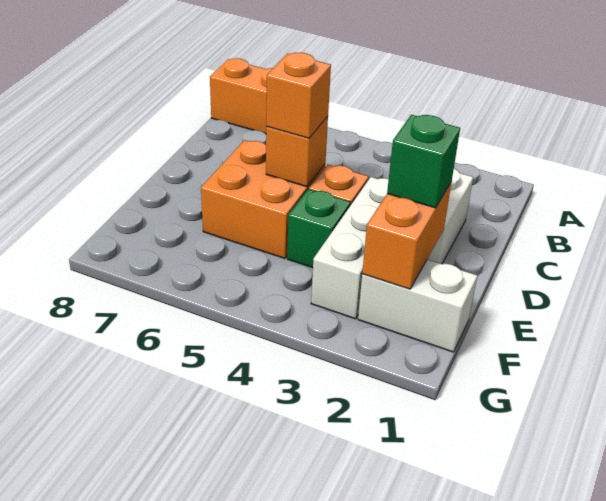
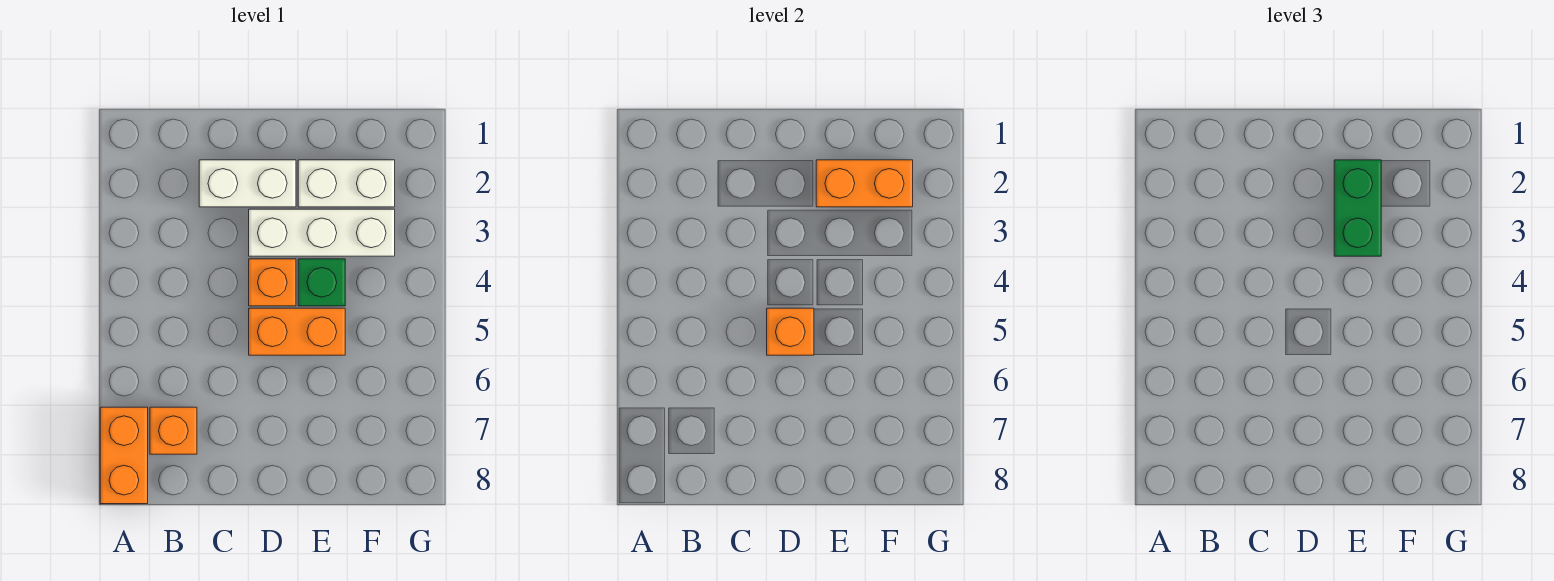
orange 2x2 brick [201,140,325,258] -> orange 1x2 brick [249,308,345,355]
orange 1x1 brick [266,53,331,138] -> orange 1x1 brick moved to [150,407,197,454]
green 1x1 brick [387,115,460,208] -> green 1x2 brick [1334,160,1381,256]
white 1x2 brick [358,260,478,352] -> white 1x2 brick turned to [298,160,395,207]

